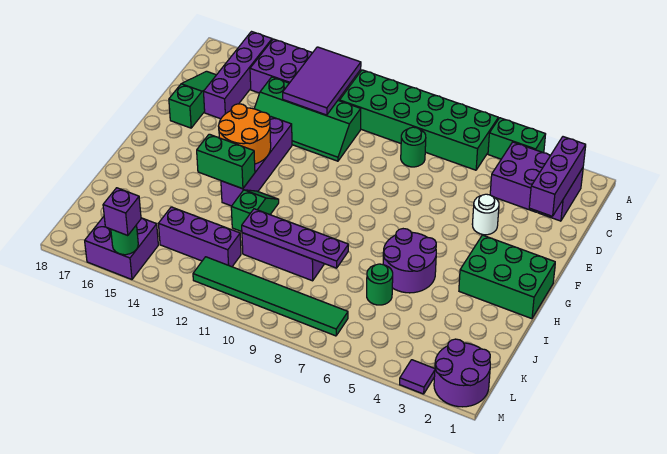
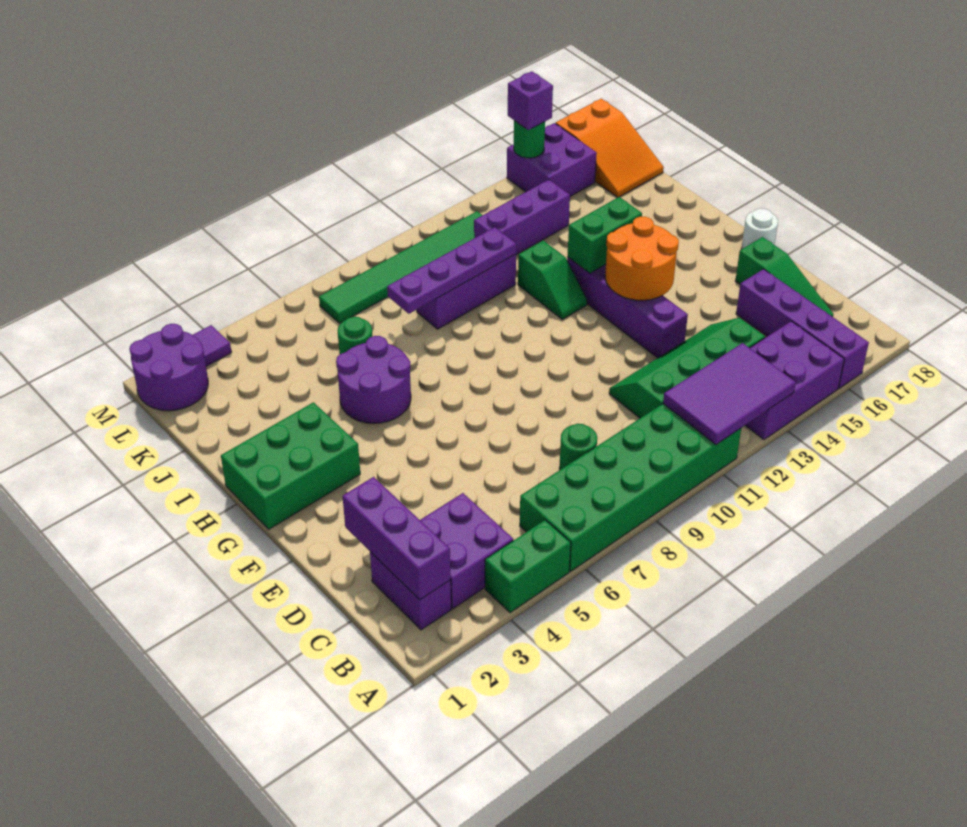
purple 2x3 tile [283,47,361,115] -> purple 2x3 tile turned to [663,343,796,445]
white 1x1 round brick [472,194,499,235] -> white 1x1 round brick moved to [741,209,778,249]
none -> orange 2x3 slope [556,99,664,198]

